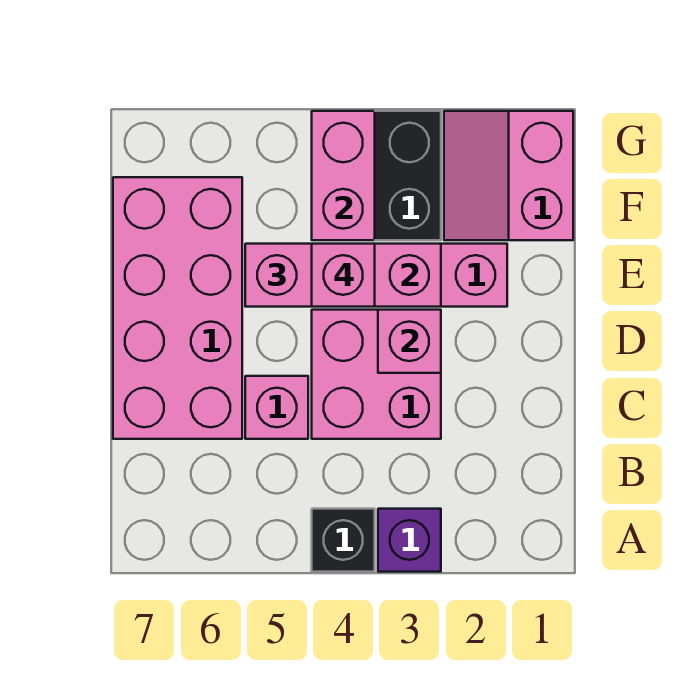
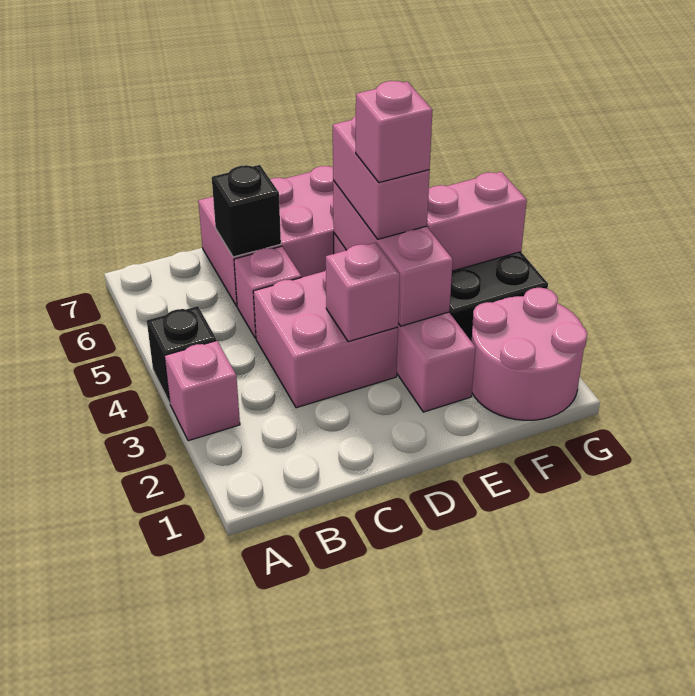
purple 1x1 brick [378,509,441,572] -> pink 1x1 brick [165,341,240,441]
none -> black 1x1 brick [212,165,281,257]
pink 2x2 slope [444,111,573,240] -> pink 2x2 round brick [471,288,587,420]

